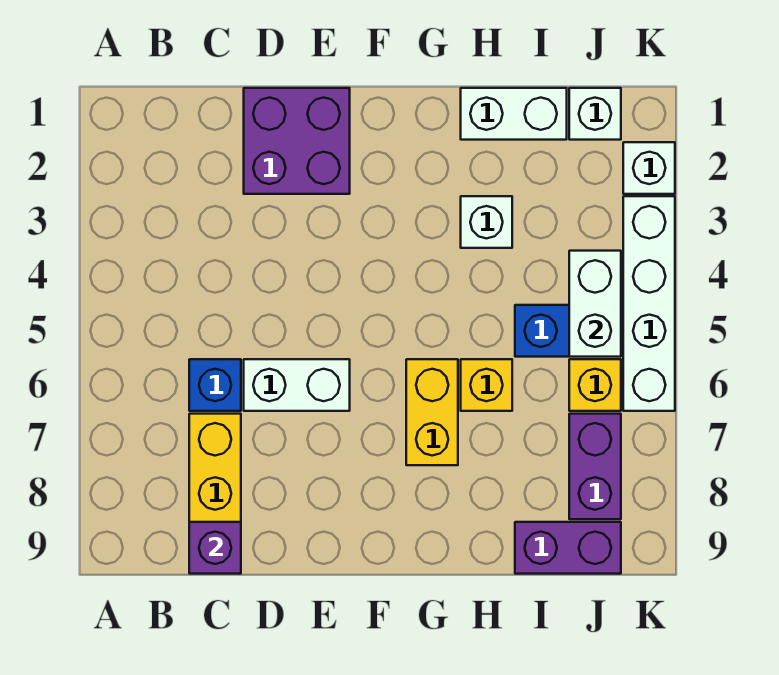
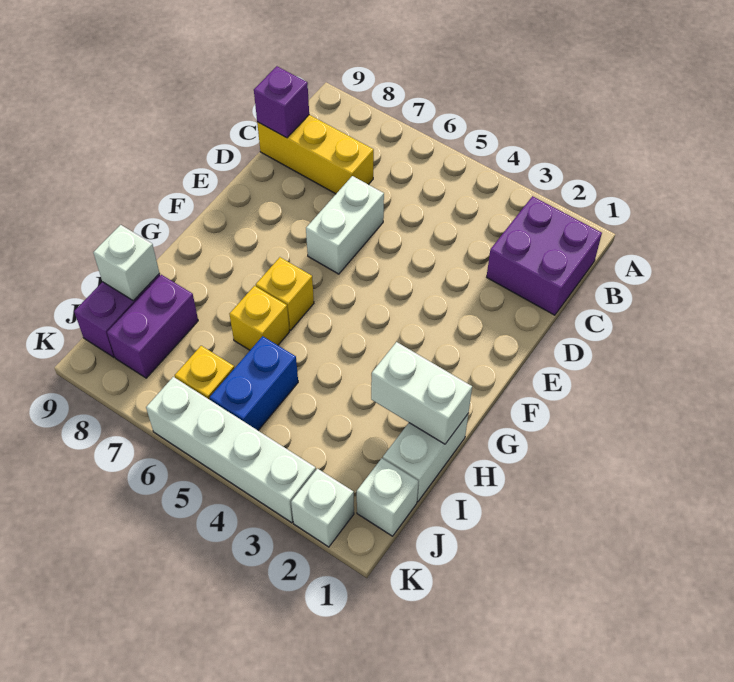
blue 1x1 brick [189,359,241,411] -> none
purple 2x2 brick [244,88,350,194] -> purple 2x2 brick moved to [487,196,602,315]
yellow 1x2 brick [406,359,458,465] -> yellow 1x1 brick [256,257,314,330]
white 1x1 brick [461,196,512,248] -> white 1x1 brick moved to [93,225,159,301]
white 1x2 brick [569,251,621,357] -> white 1x2 brick moved to [371,342,472,444]
purple 1x2 brick [569,414,621,519] -> purple 1x2 brick turned to [107,275,198,378]

